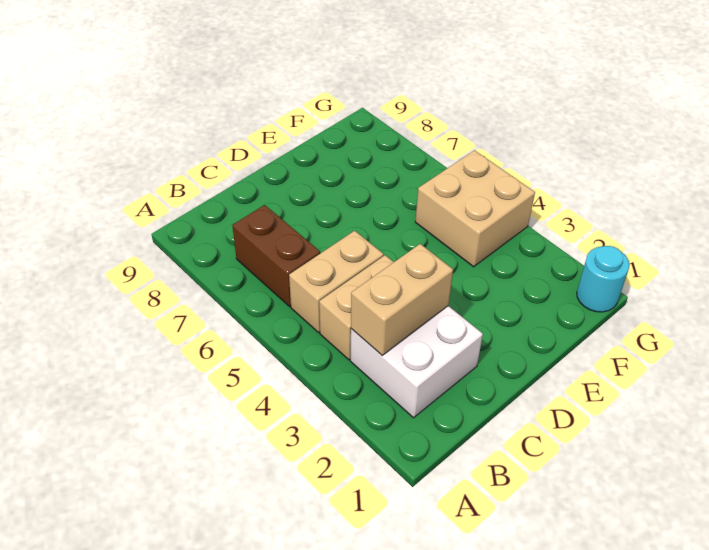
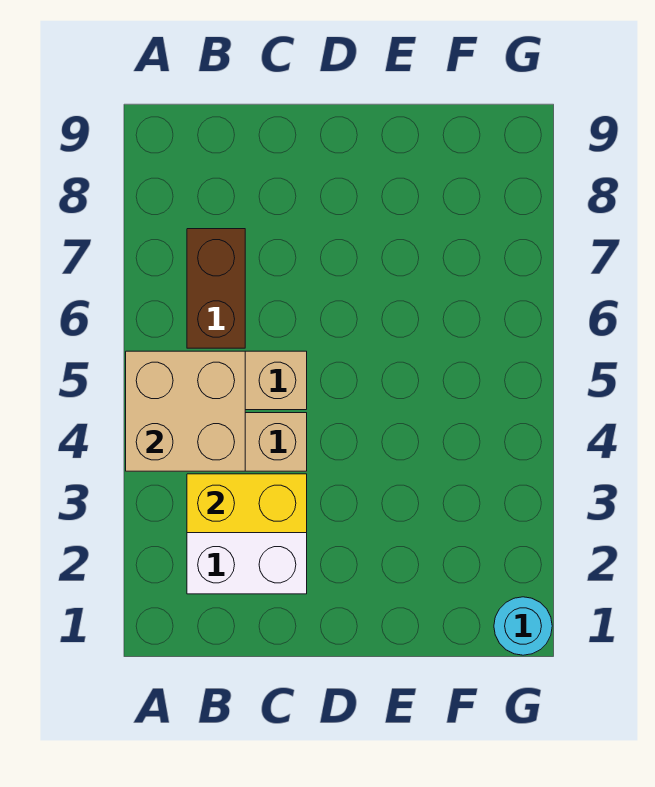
tan 1x2 brick [351,244,453,355] -> yellow 1x2 brick [187,474,307,533]
tan 2x2 brick [415,150,535,267] -> tan 2x2 brick moved to [126,351,245,471]

